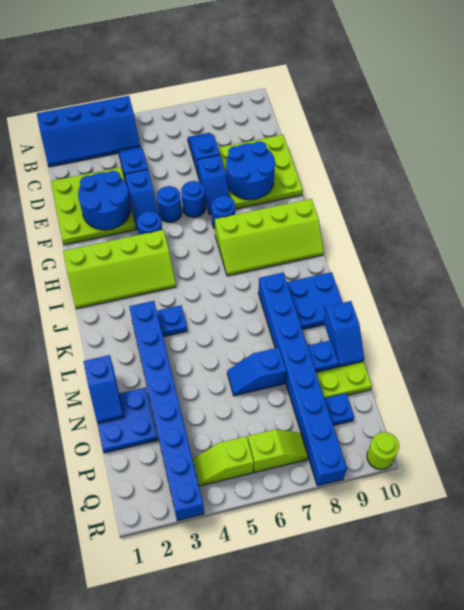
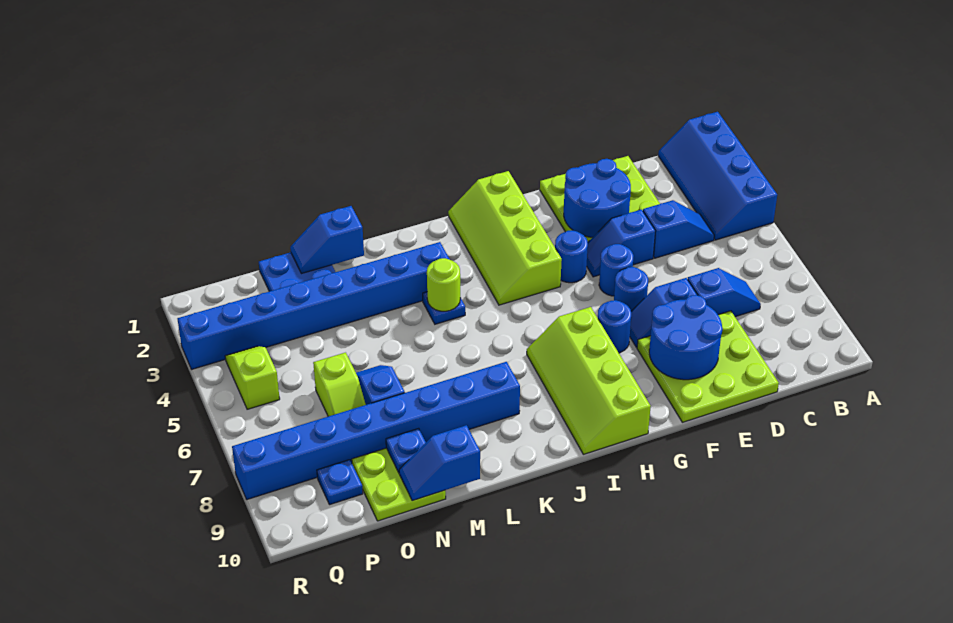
blue 2x2 plate [287,272,343,330] -> none
lime 1x2 slope [248,429,308,472] -> lime 1x2 slope moved to [313,353,366,416]
lime 1x1 round brick [367,432,399,470] -> lime 1x1 round brick moved to [427,258,460,311]

